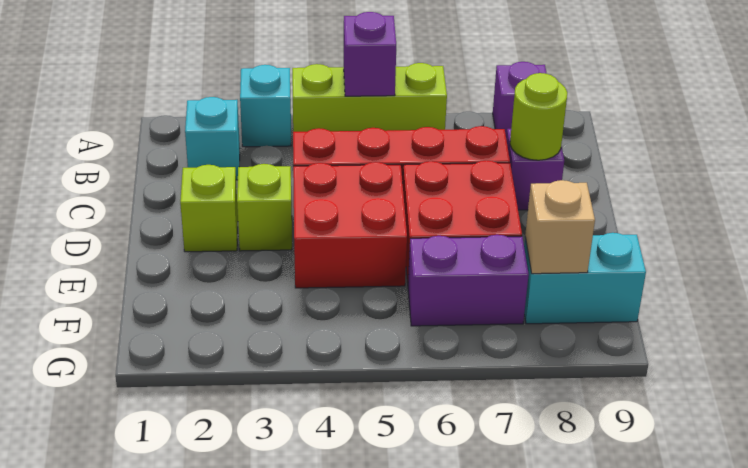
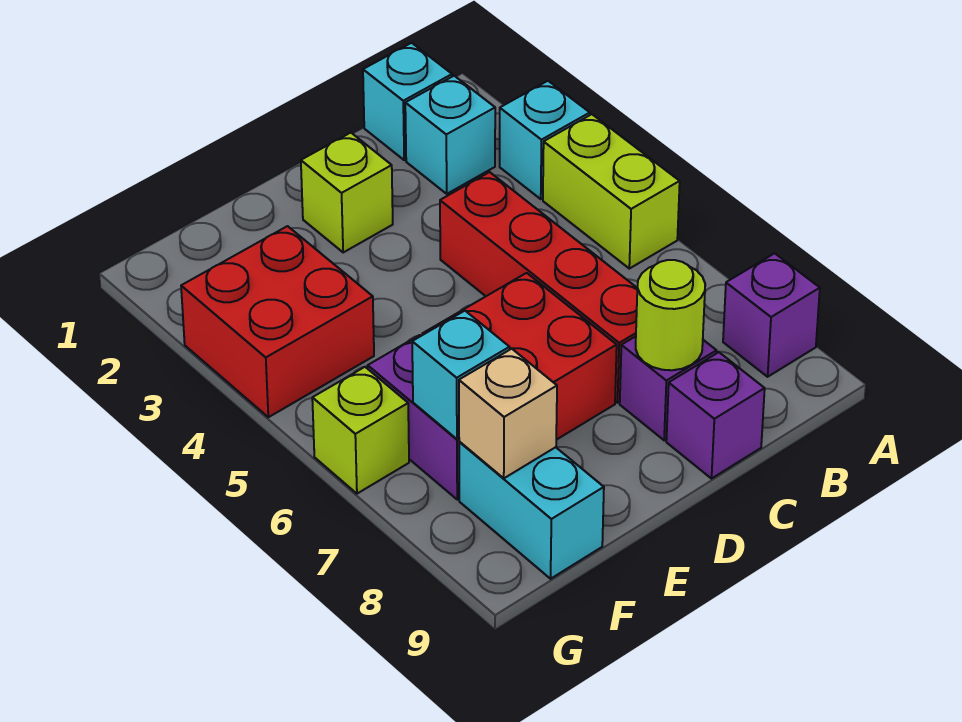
lime 1x3 brick [292,63,447,132] -> lime 1x2 brick [543,114,680,269]
purple 1x1 brick [344,12,396,96] -> purple 1x1 brick moved to [666,352,765,479]
none -> cyan 1x1 brick [363,43,452,160]
lime 1x1 brick [237,164,292,251] -> lime 1x1 brick moved to [312,367,409,494]
red 2x2 brick [293,162,407,288] -> red 2x2 brick moved to [181,226,374,417]
none -> cyan 1x1 brick [412,311,510,439]

